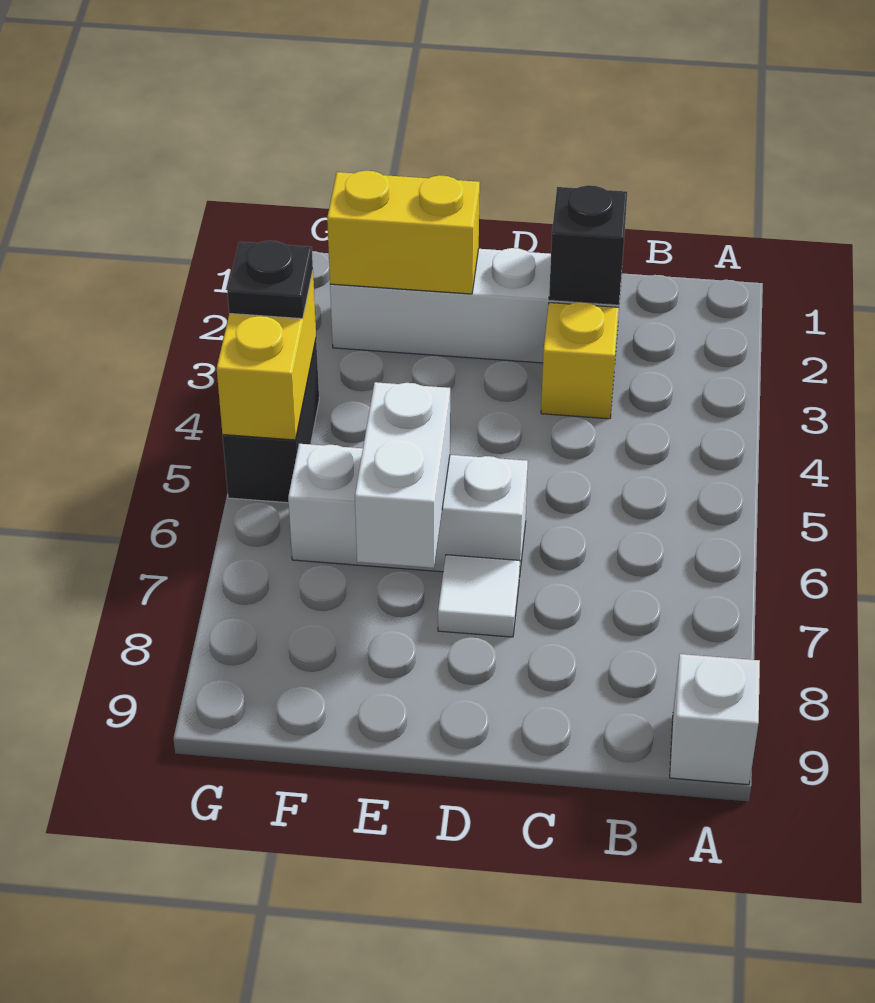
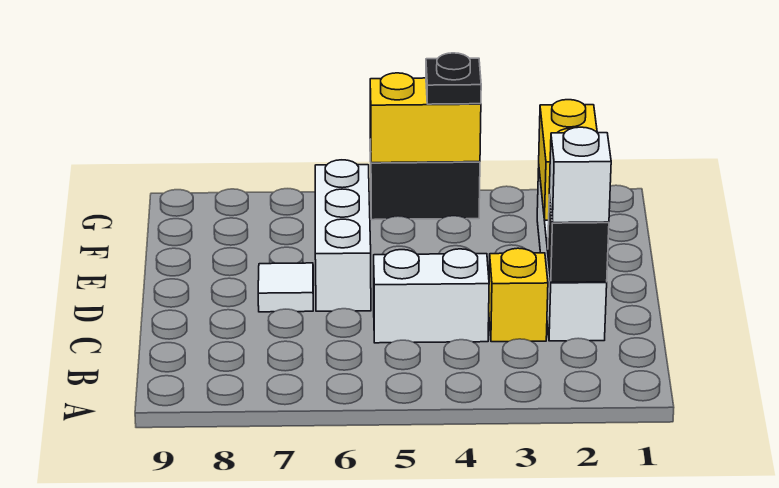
white 1x1 brick [670,654,760,785] -> white 1x1 brick moved to [549,127,611,223]
white 1x2 brick [355,382,450,568] -> white 1x2 brick moved to [374,249,489,343]

